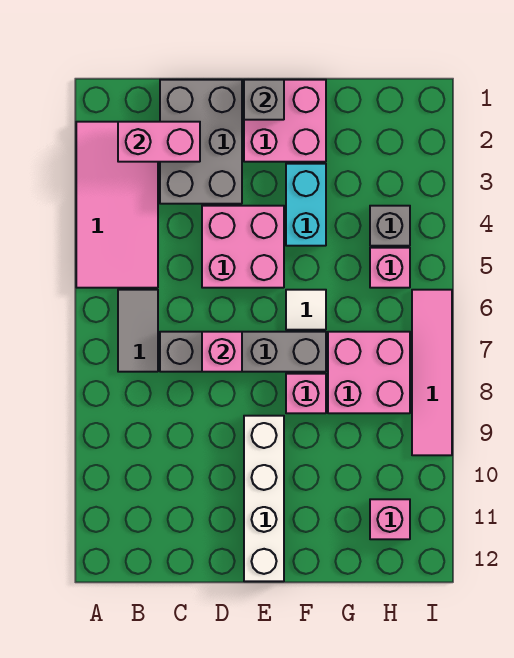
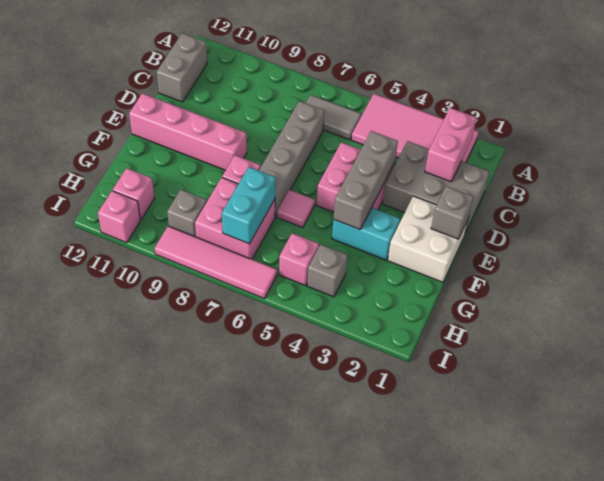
none -> grey 1x2 brick [156,33,207,102]
none -> grey 1x3 brick [333,131,398,230]
pink 1x1 brick [202,332,242,372] -> pink 1x1 brick moved to [98,191,141,243]
pink 2x2 brick [244,80,326,162] -> white 2x2 brick [388,196,468,282]
white 1x4 brick [244,416,284,581] -> pink 1x4 brick [129,93,247,170]
white 1x1 tile [286,290,326,330] -> pink 1x1 tile [277,190,315,228]
none -> cyan 1x2 brick [222,167,276,244]
none -> grey 1x1 brick [167,190,207,237]

